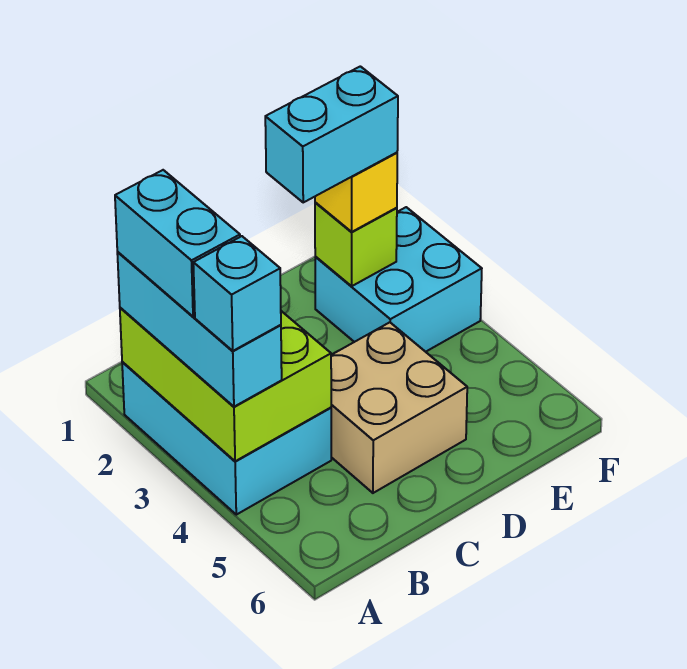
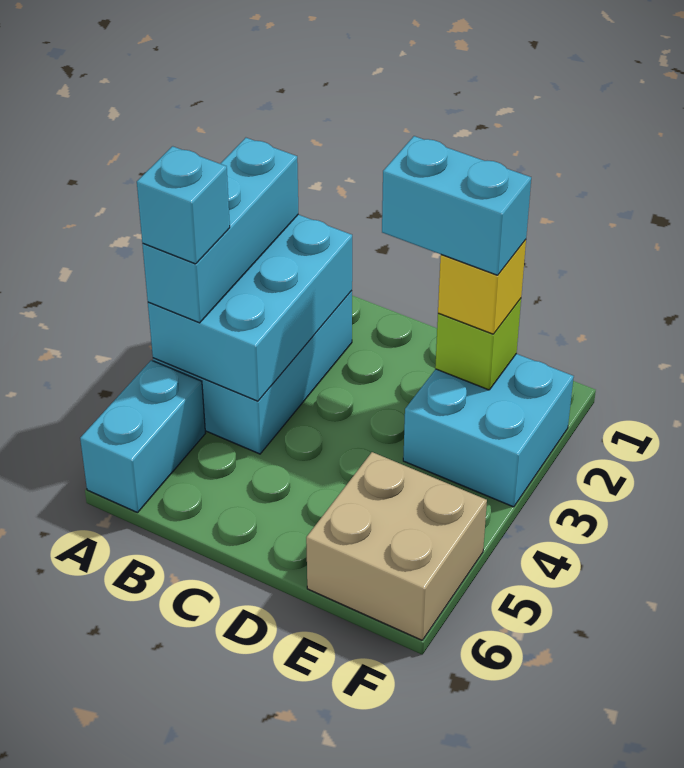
lime 2x3 brick [120,308,331,461] -> cyan 2x3 brick [148,215,352,401]
cyan 1x2 brick [115,170,240,317] -> cyan 1x2 brick moved to [80,360,205,513]
tan 2x2 brick [331,322,467,493] -> tan 2x2 brick moved to [306,452,487,640]

